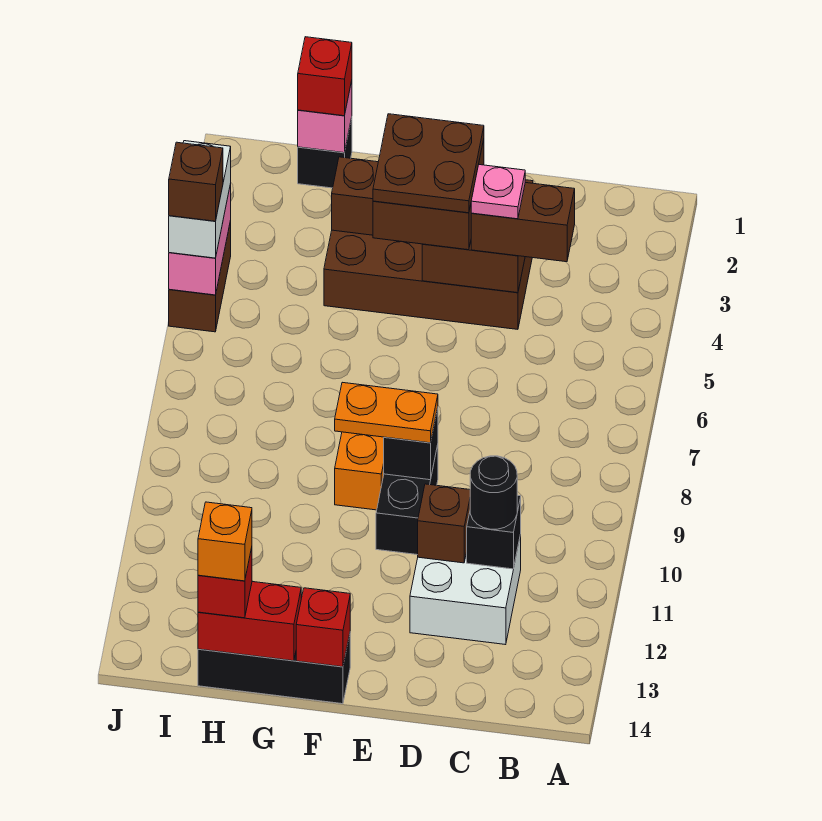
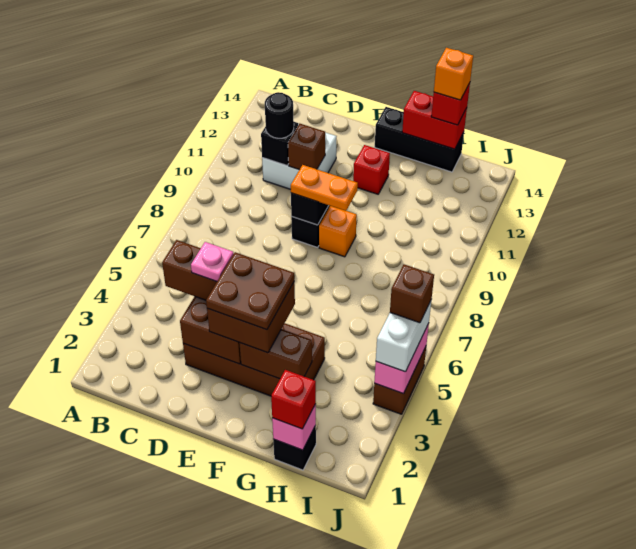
red 1x1 brick [296,588,350,667] -> red 1x1 brick moved to [353,145,390,194]

